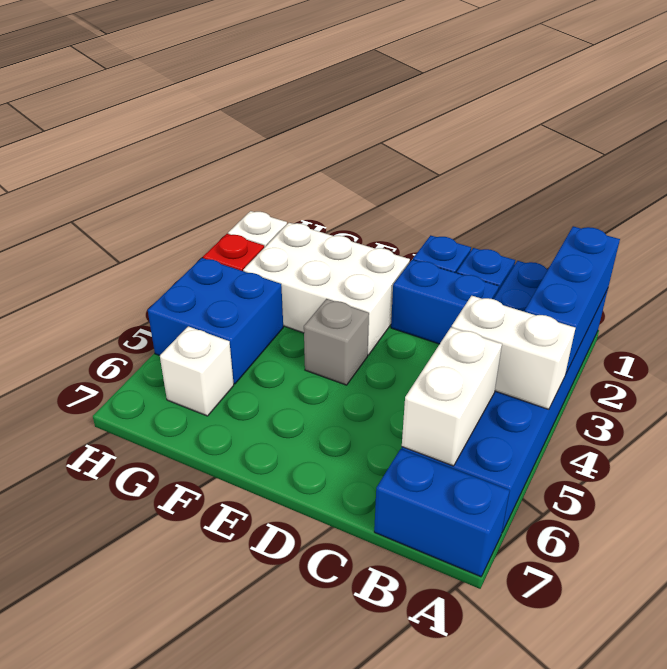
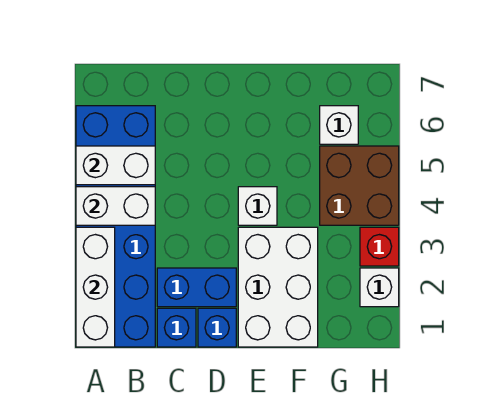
blue 1x3 brick [524,226,620,375] -> white 1x3 brick [76,227,115,347]
blue 1x2 brick [374,449,510,577] -> none
white 1x2 brick [402,327,502,466] -> white 1x2 brick turned to [76,146,155,185]
white 2x3 brick [243,223,410,355] -> white 2x3 brick turned to [238,227,318,347]
grey 1x1 brick [304,299,369,385] -> white 1x1 brick [238,187,277,225]
blue 2x2 brick [148,258,283,384] -> brown 2x2 brick [320,146,399,225]

